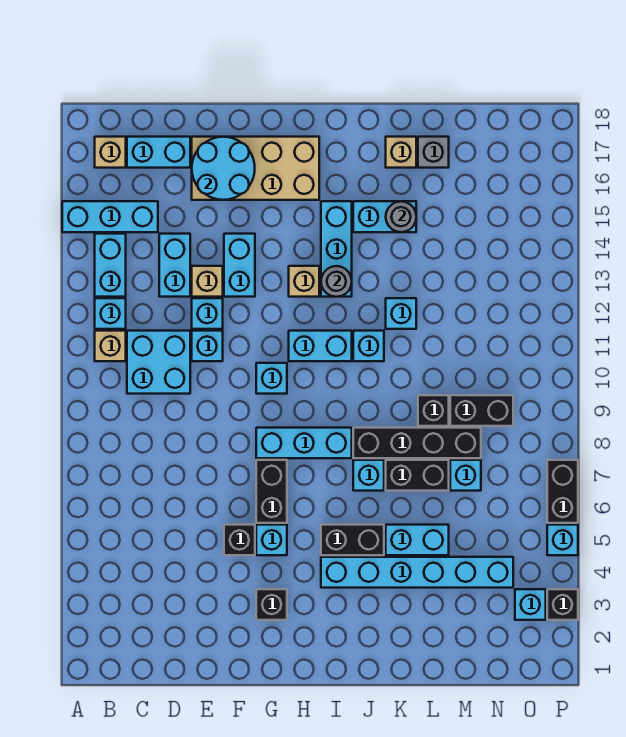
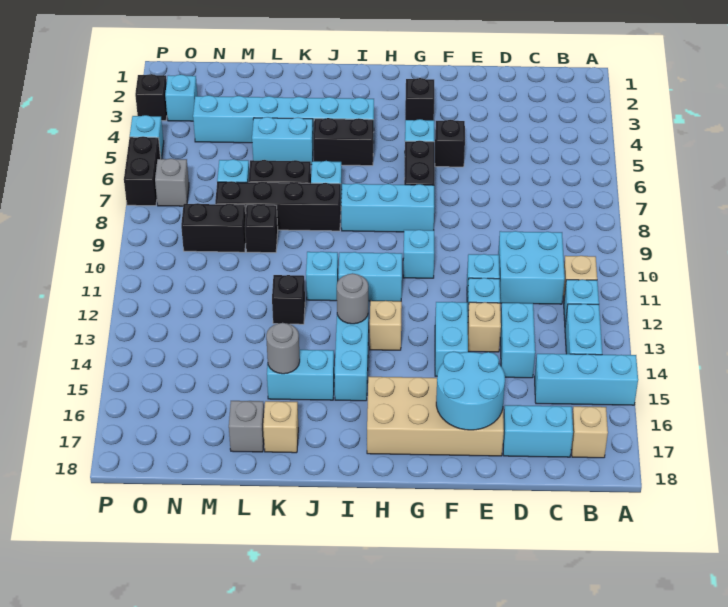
cyan 1x1 brick [386,298,416,329] -> black 1x1 brick [272,275,305,324]
none -> grey 1x1 brick [155,158,189,206]

